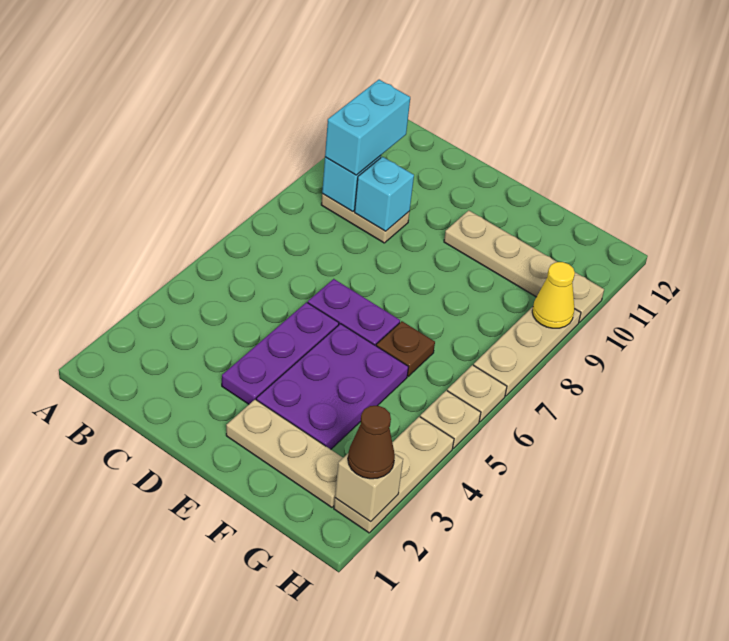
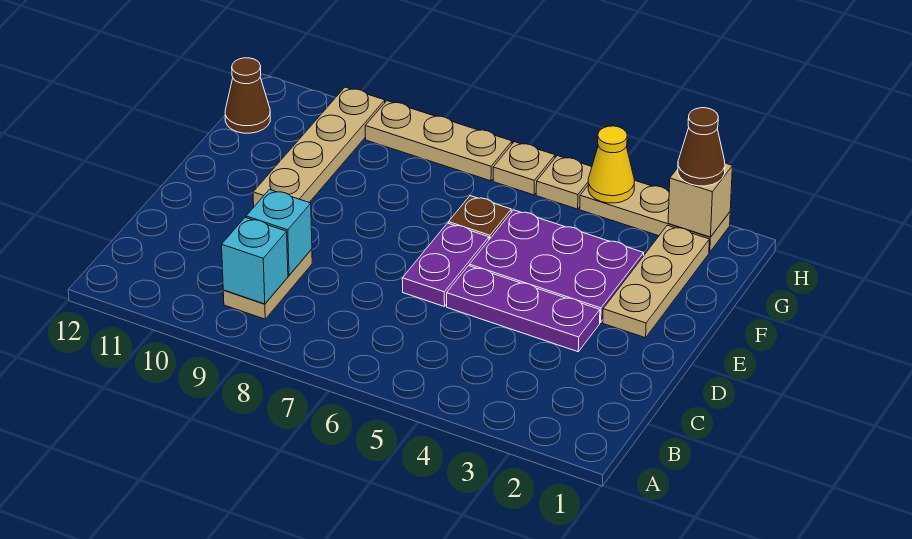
cyan 1x2 brick [325,80,410,175] -> none
none -> brown 1x1 cone [225,58,270,133]
yellow 1x1 cone [532,262,575,328] -> yellow 1x1 cone moved to [588,126,634,203]

